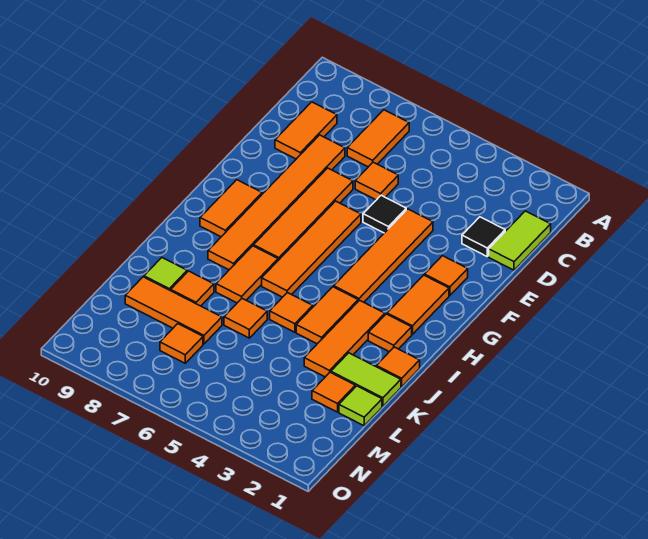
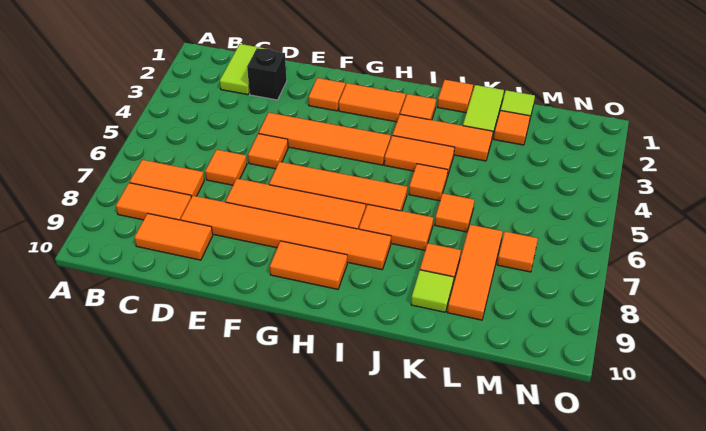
none -> orange 1x2 tile [116,183,191,220]
lime 1x2 tile [489,211,551,270] -> lime 1x2 tile turned to [220,44,266,95]
black 1x1 tile [462,217,505,256] -> black 1x1 brick [247,48,287,100]
black 1x1 tile [363,195,406,233] -> orange 1x1 tile [248,134,288,169]

